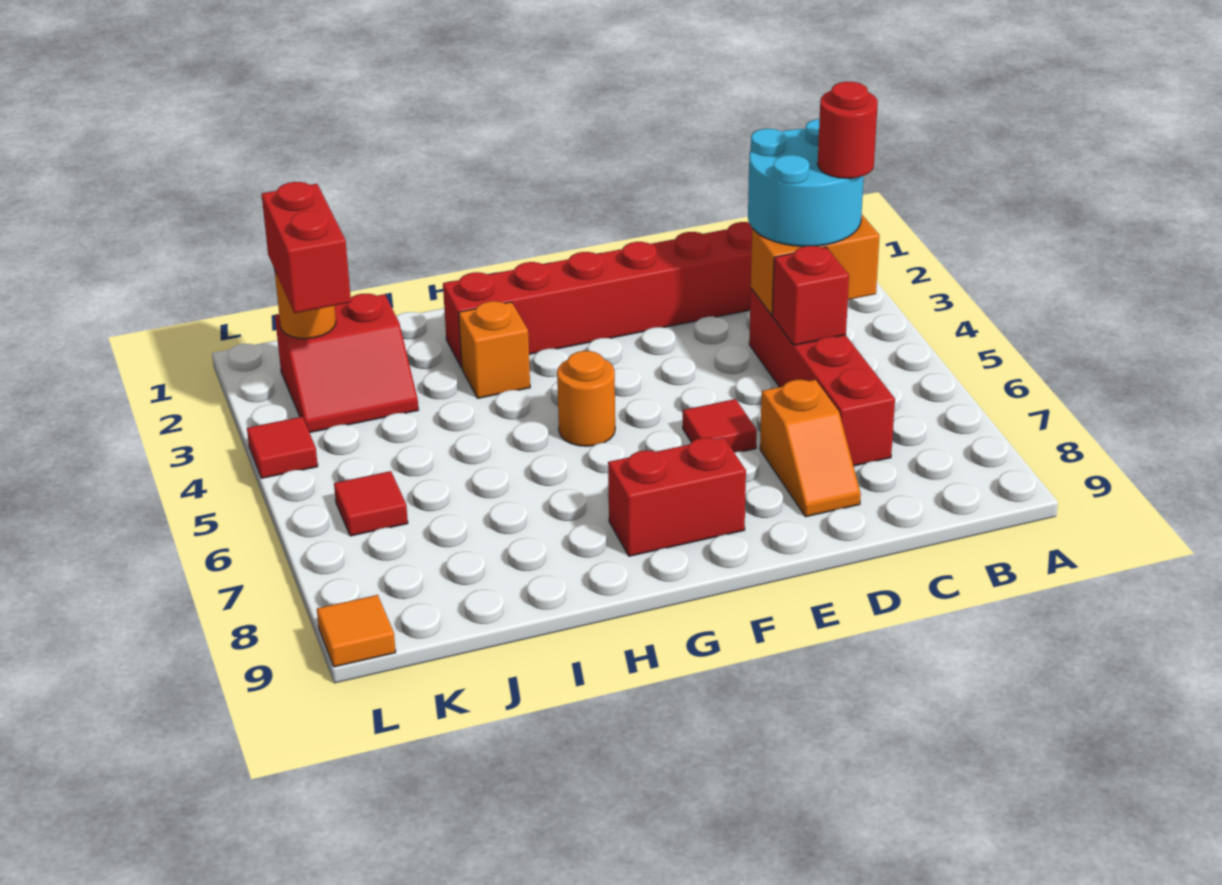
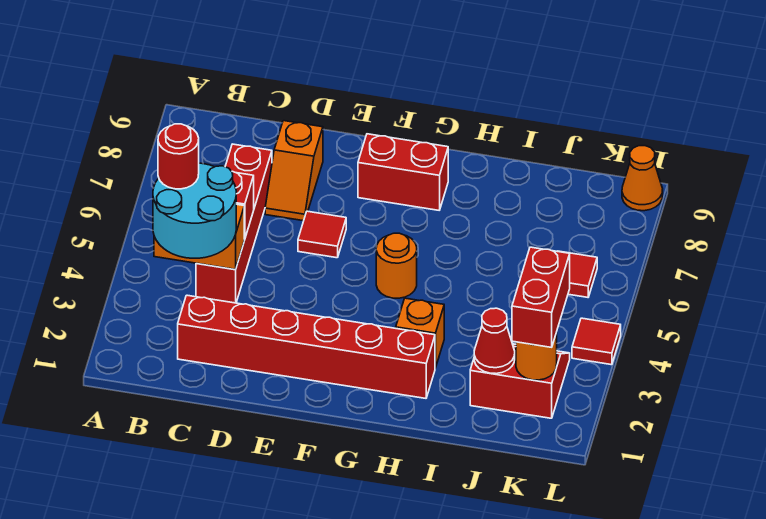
orange 1x2 slope [760,380,861,517] -> orange 1x2 slope turned to [265,121,323,221]
none -> red 1x1 cone [474,308,515,374]
orange 1x1 tile [317,595,396,667] -> orange 1x1 cone [622,146,663,211]

